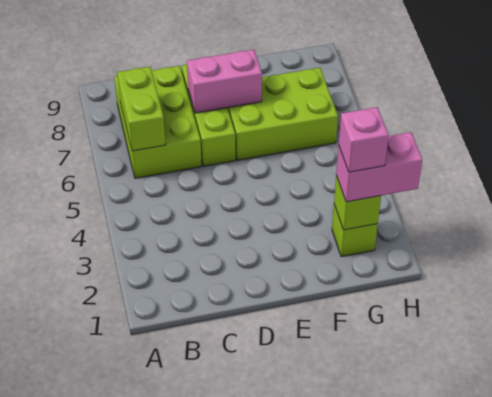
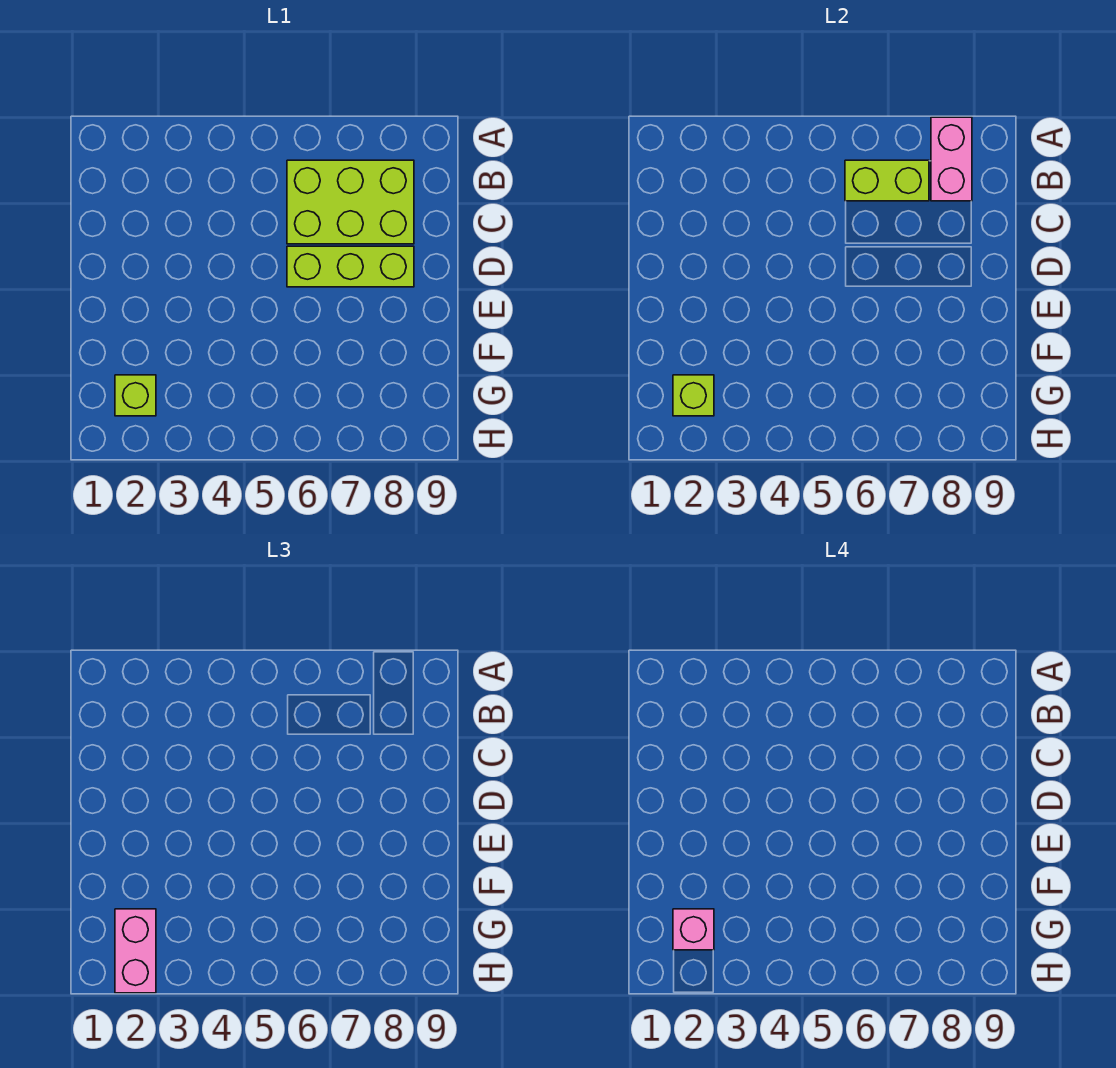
pink 1x2 brick [187,50,262,113] -> pink 1x2 brick moved to [931,117,972,201]
lime 2x3 brick [228,68,338,160] -> none

